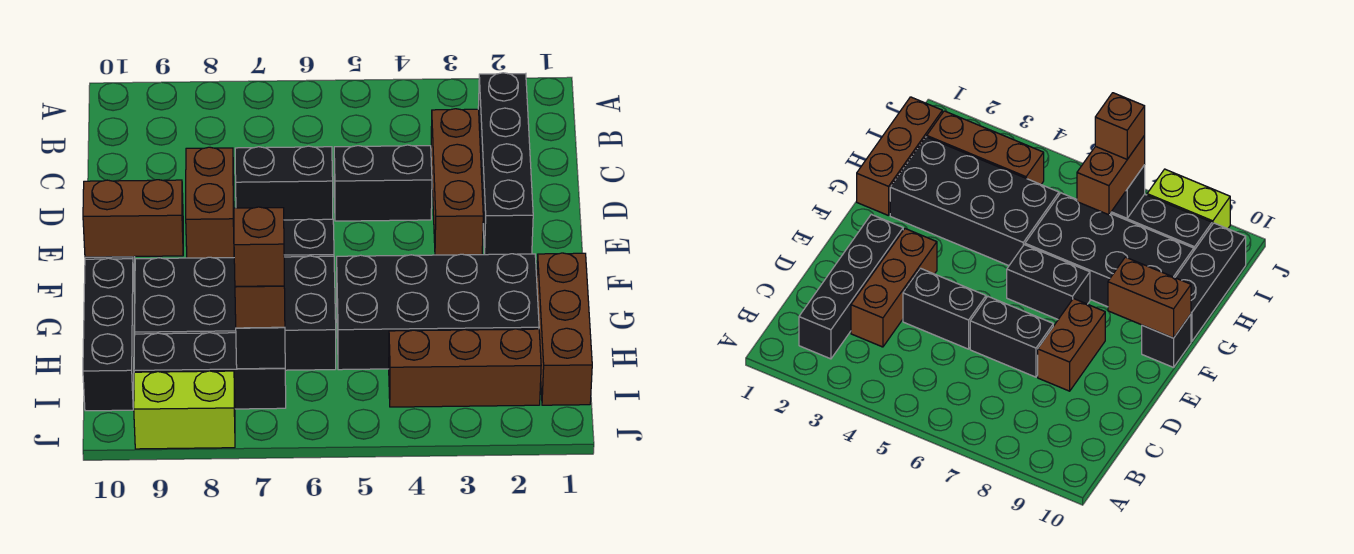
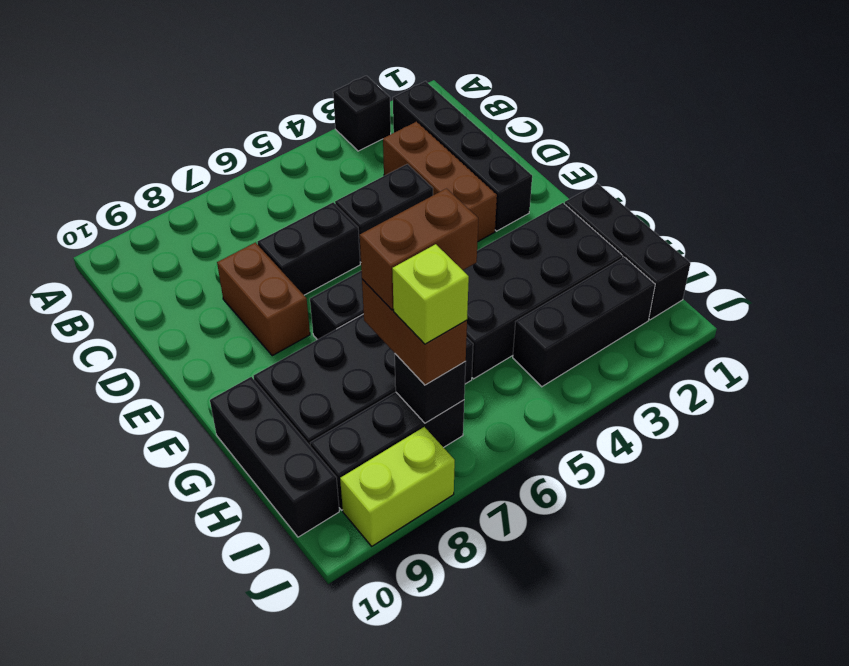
brown 1x2 brick [83,180,183,257] -> brown 1x2 brick moved to [360,189,478,310]
black 1x1 brick [1142,314,1191,367] -> black 1x1 brick moved to [333,76,391,151]
brown 1x3 brick [537,253,592,405] -> black 1x3 brick [565,183,690,320]
brown 1x3 brick [389,329,541,407] -> black 1x3 brick [513,257,655,387]
brown 1x1 brick [234,207,284,286] -> lime 1x1 brick [392,244,469,344]

